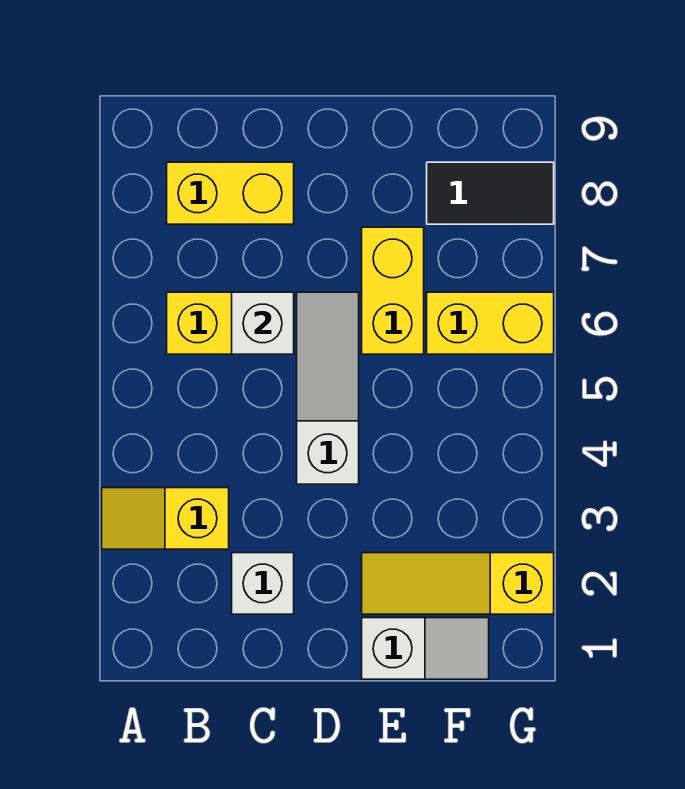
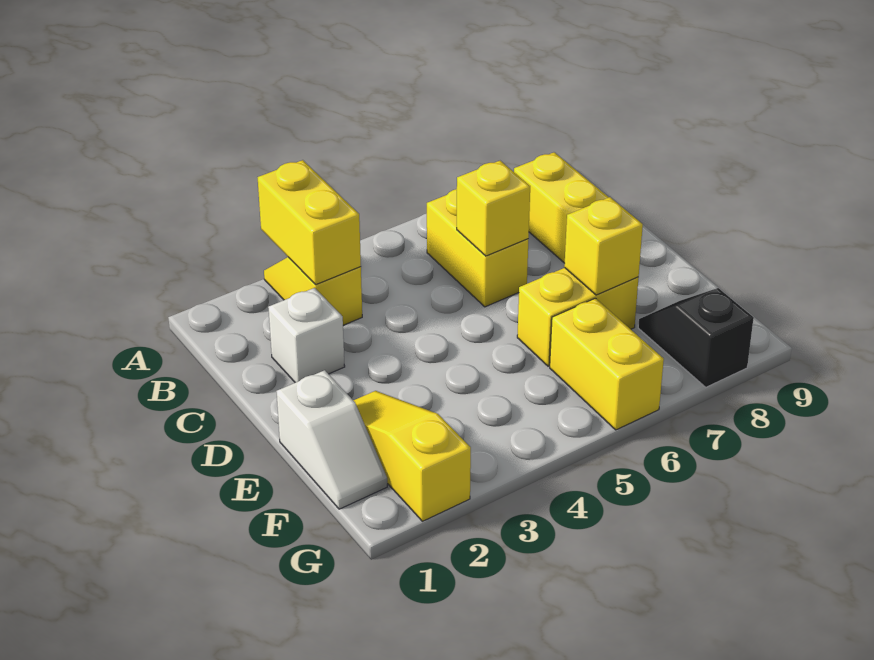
none -> yellow 1x2 brick [258,160,361,284]
white 1x1 brick [232,292,294,354] -> yellow 1x1 brick [457,161,530,256]
white 1x3 slope [297,292,359,484] -> none
none -> yellow 1x1 brick [564,197,643,295]
black 1x2 tile [427,162,554,224] -> black 1x2 slope [638,288,754,387]

